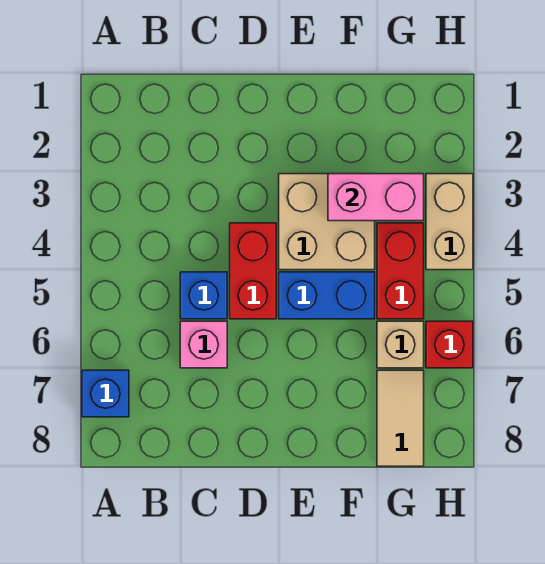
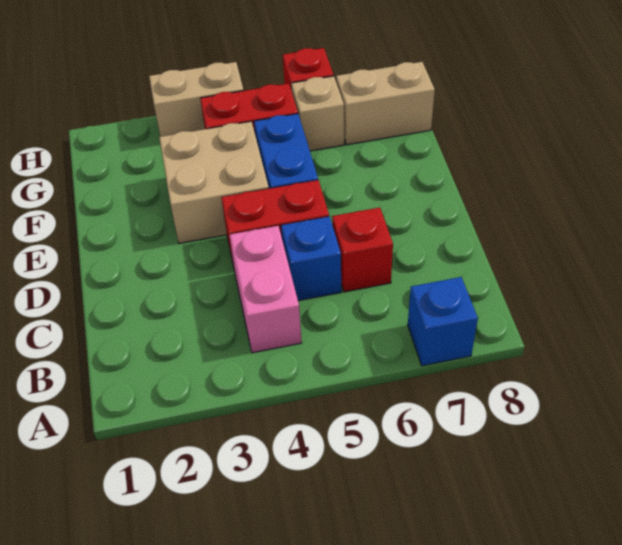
pink 1x1 brick [180,321,227,368] -> red 1x1 brick [332,208,393,292]
pink 1x2 brick [328,174,424,221] -> pink 1x2 brick moved to [229,226,302,353]
tan 1x2 tile [377,370,424,466] -> tan 1x2 brick [336,62,435,145]

